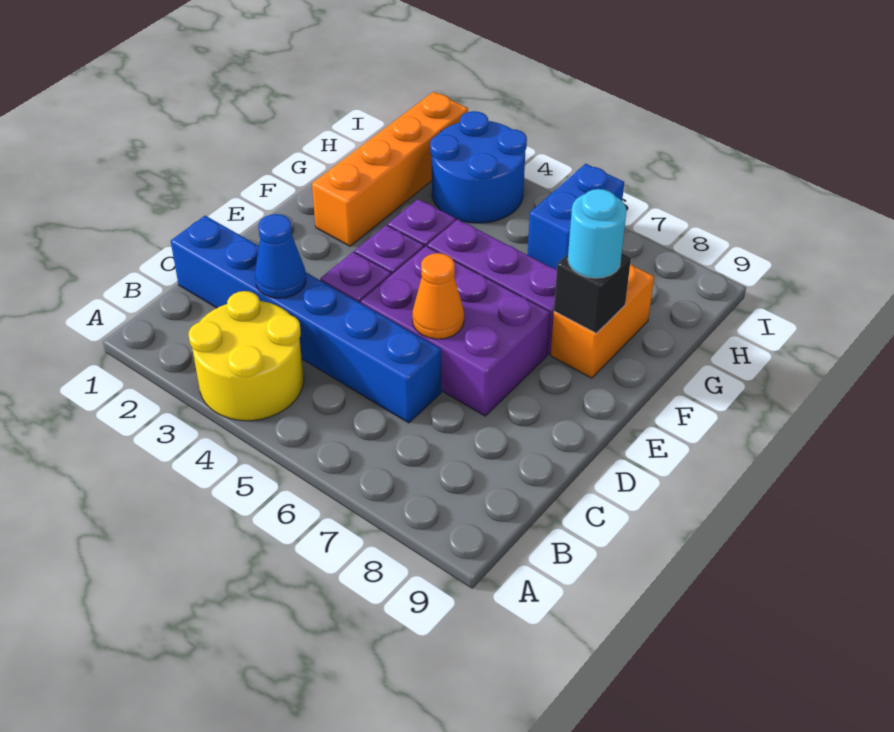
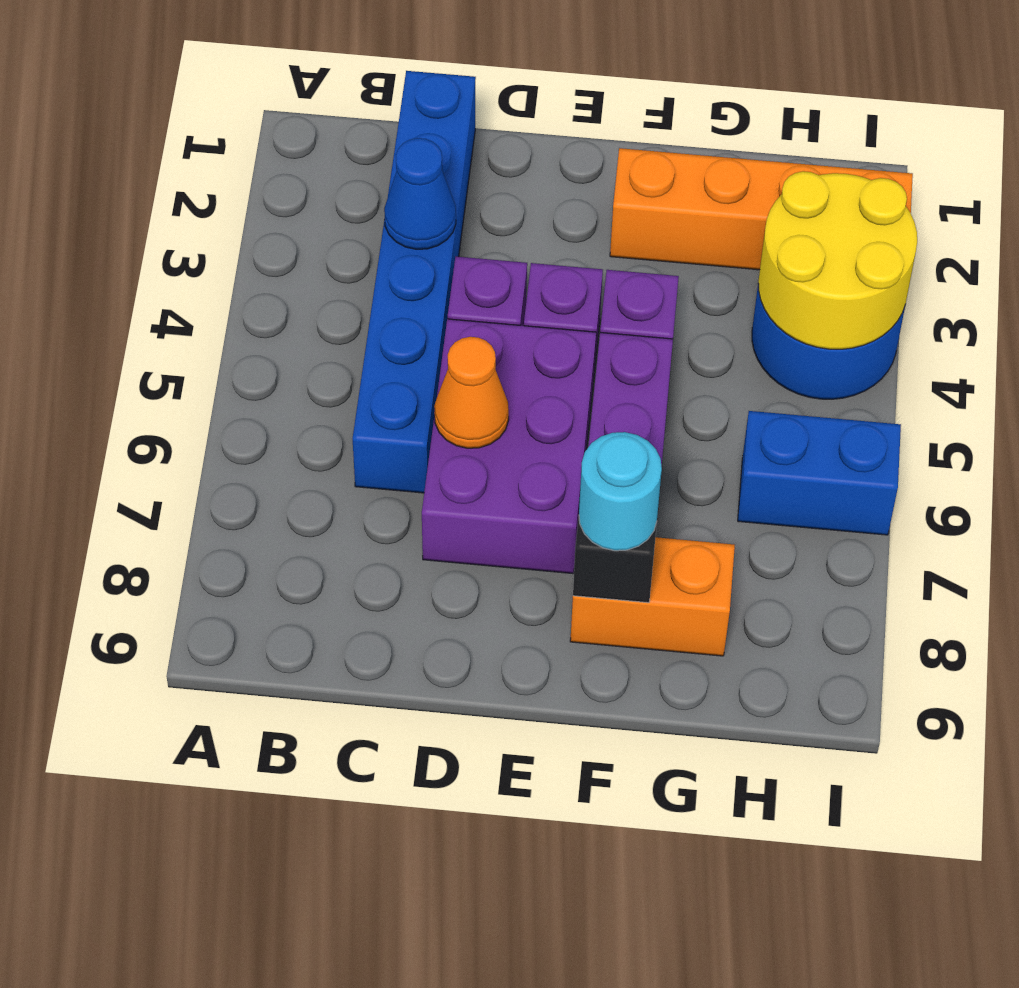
yellow 2x2 round brick [188,291,304,421] -> yellow 2x2 round brick moved to [758,171,917,349]

